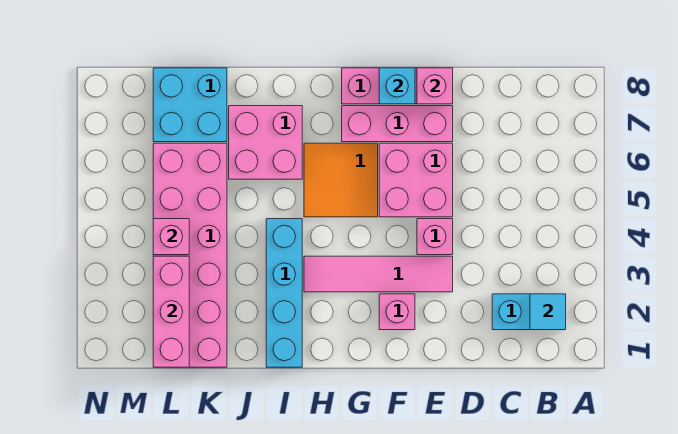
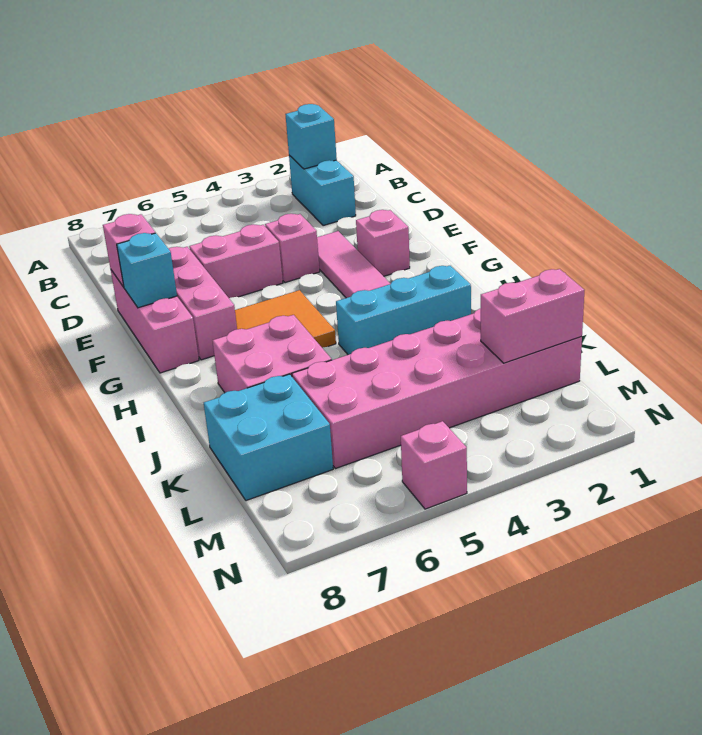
cyan 1x1 tile [530,294,566,330] -> cyan 1x1 brick [285,104,337,169]
pink 2x2 brick [379,143,453,217] -> pink 1x2 brick [189,224,283,298]
cyan 1x4 brick [266,219,302,367] -> cyan 1x3 brick [336,266,471,355]
pink 1x3 brick [153,256,189,367] -> pink 1x2 brick [481,269,584,363]
pink 1x1 brick [153,219,189,255] -> pink 1x1 brick moved to [401,421,467,509]

